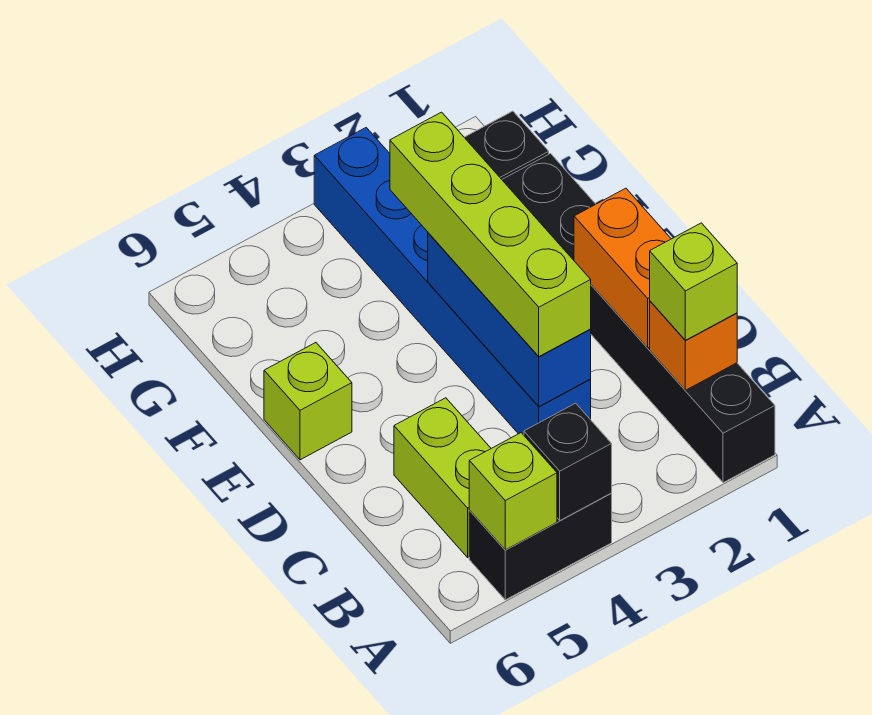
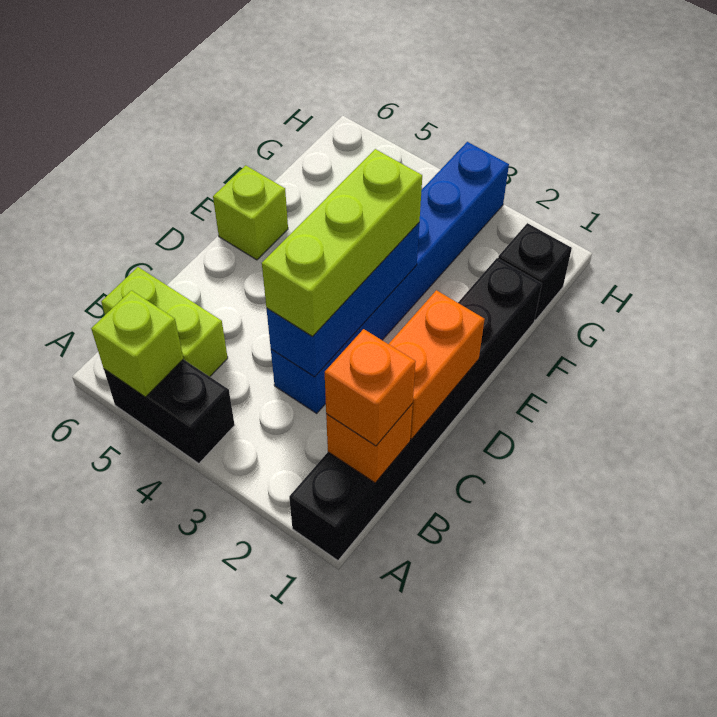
black 1x1 brick [524,403,612,520] -> none
lime 1x1 brick [650,223,737,340] -> orange 1x1 brick [325,329,416,446]
lime 1x2 brick [394,398,491,557] -> lime 1x2 brick turned to [101,267,228,377]
lime 1x4 brick [390,112,591,356] -> lime 1x3 brick [262,149,422,336]

